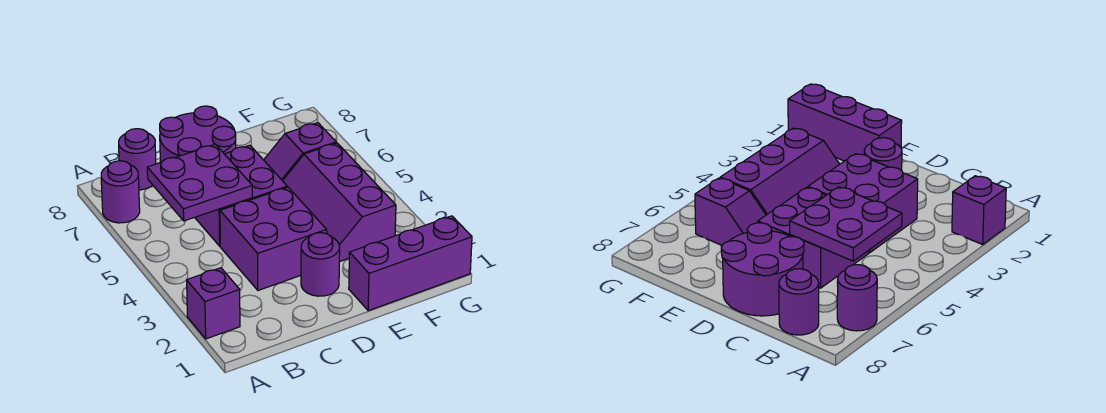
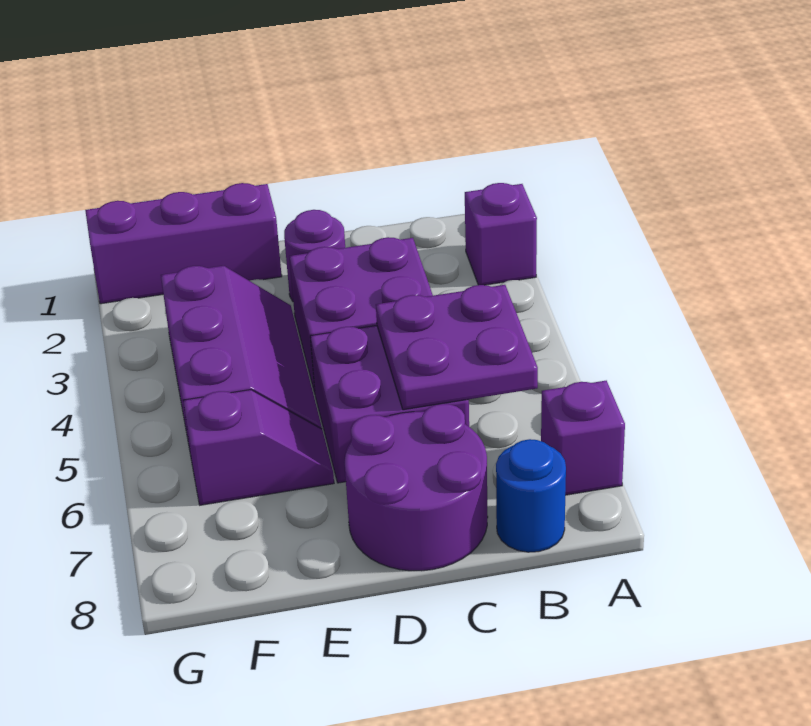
purple 1x1 round brick [101,161,140,223] -> purple 1x1 brick [541,381,625,495]
purple 1x1 round brick [119,129,156,190] -> blue 1x1 round brick [496,439,566,552]

